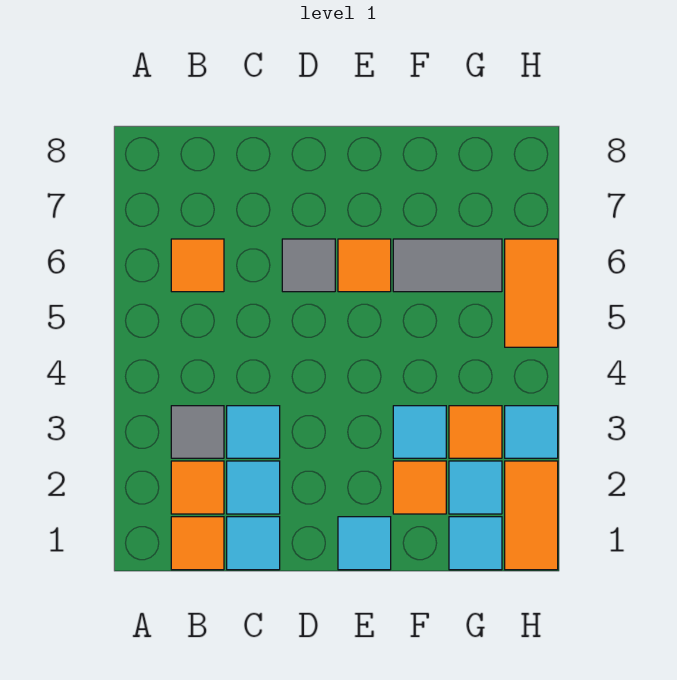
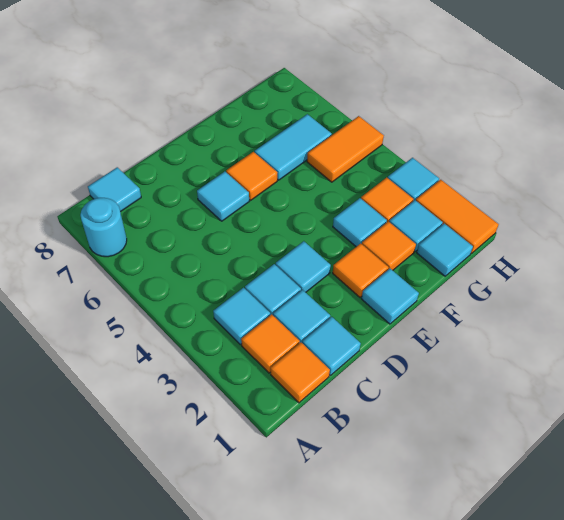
none -> cyan 1x1 round brick [80,198,127,257]
grey 1x1 tile [171,406,224,458] -> cyan 1x1 tile [213,288,270,345]
orange 1x1 tile [171,239,224,292] -> orange 1x1 tile moved to [333,243,389,297]
none -> cyan 1x1 tile [88,167,141,212]
none -> cyan 1x1 tile [276,241,331,292]
grey 1x1 tile [282,239,335,292] -> cyan 1x1 tile [197,171,249,221]
grey 1x2 tile [393,239,502,292] -> cyan 1x2 tile [255,114,332,180]
orange 1x2 tile [505,239,558,347] -> orange 1x2 tile turned to [307,116,384,182]

